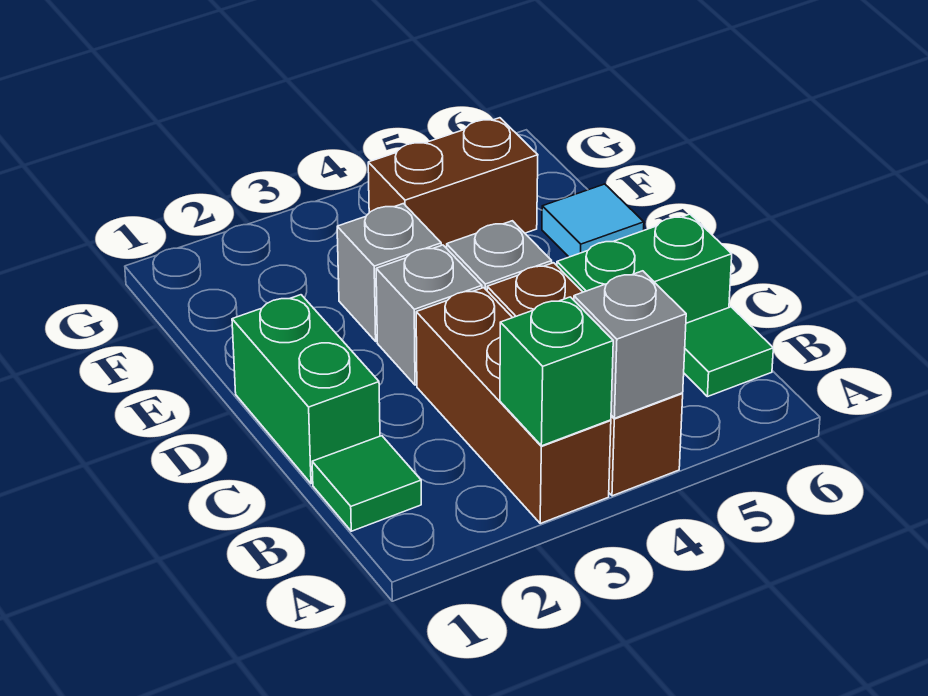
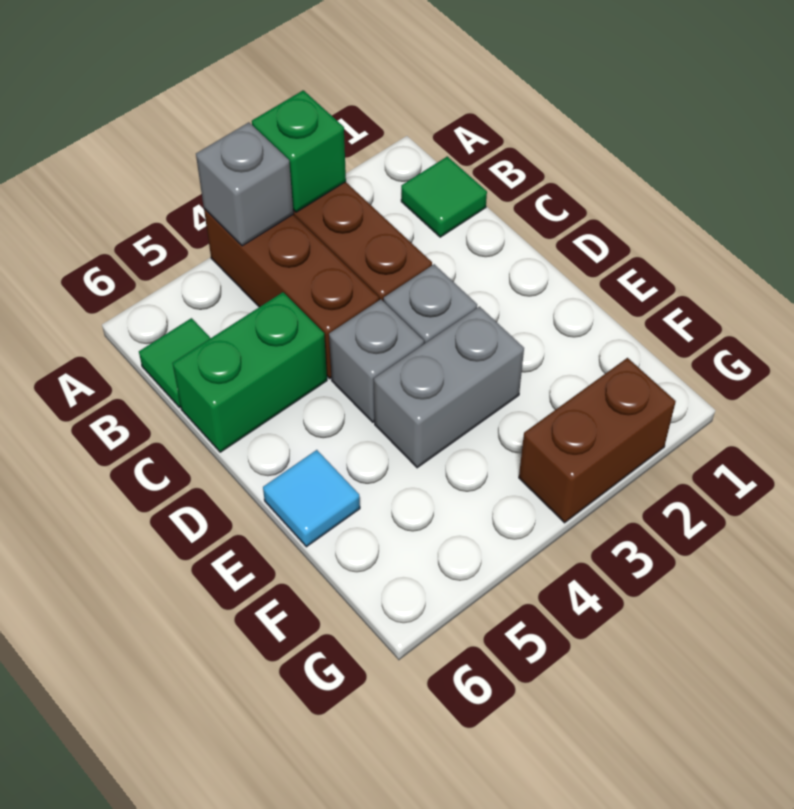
green 1x2 brick [232,295,380,484] -> none
grey 1x1 brick [337,204,441,341] -> grey 1x2 brick [374,307,524,468]
brown 1x2 brick [368,118,538,248] -> brown 1x2 brick moved to [519,358,676,523]

